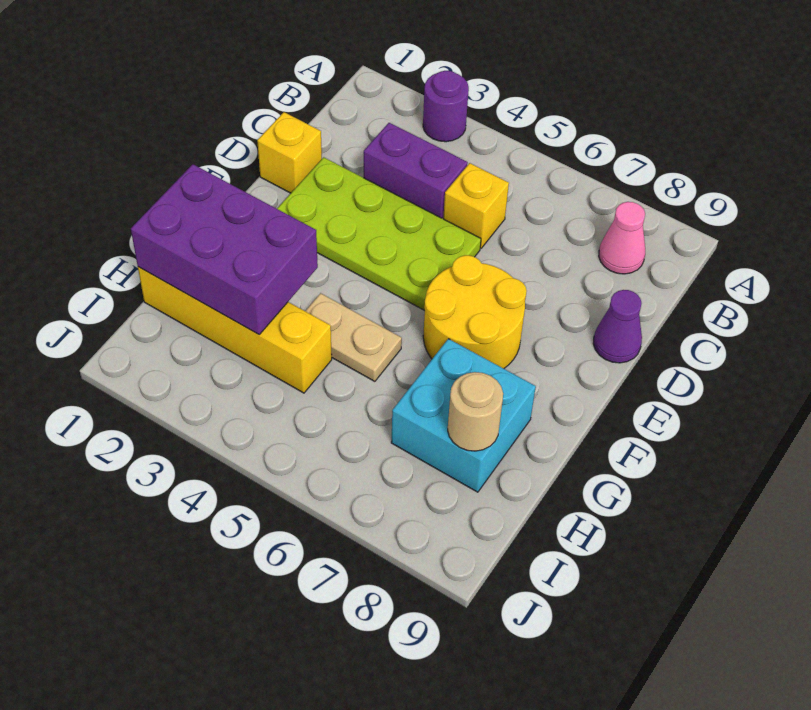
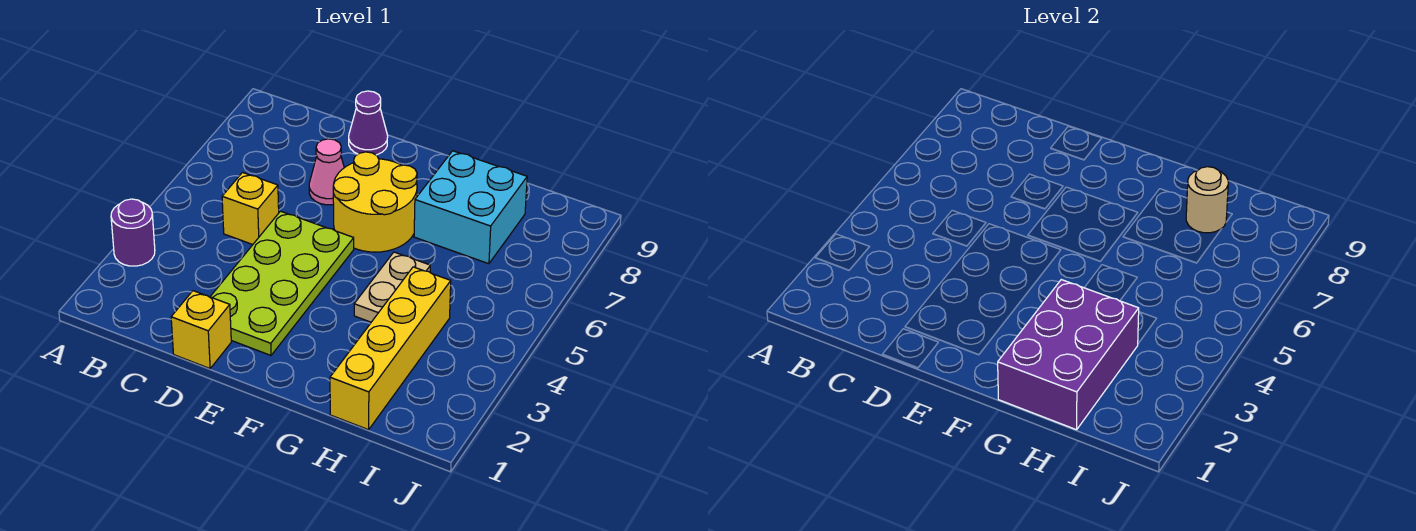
pink 1x1 cone [599,202,645,274] -> pink 1x1 cone moved to [309,139,344,205]
purple 1x2 brick [364,123,468,219] -> none

